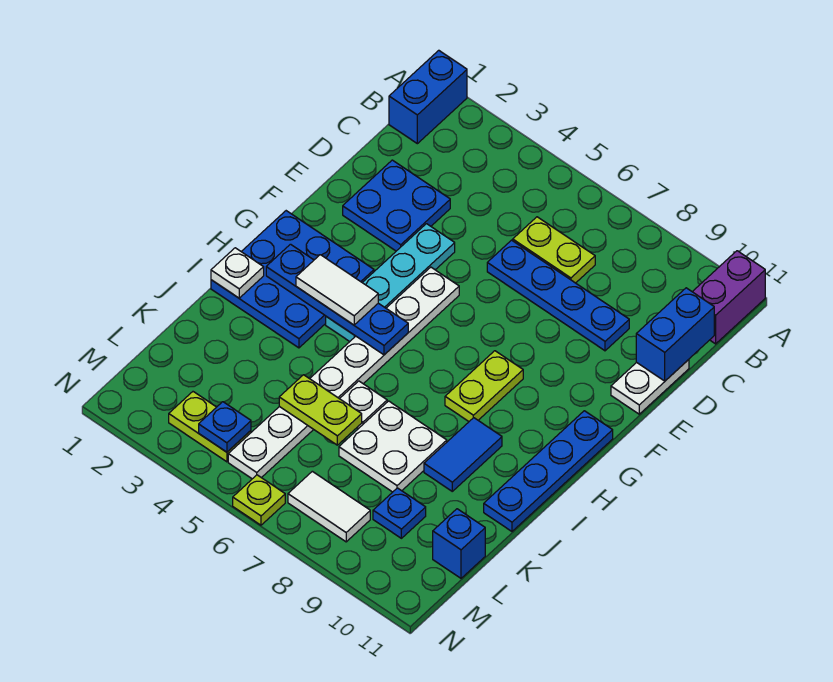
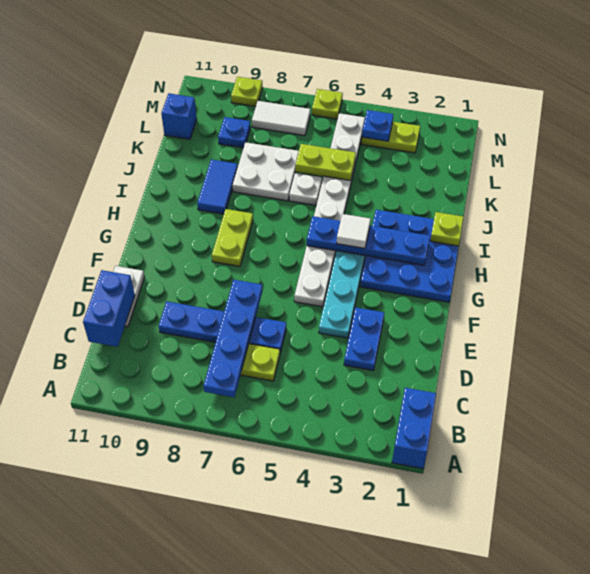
purple 1x2 brick [692,251,765,344] -> none
blue 2x2 plate [343,160,450,251] -> blue 1x2 plate [344,307,384,371]
blue 1x4 plate [484,411,613,531] -> blue 1x4 plate moved to [204,280,262,397]
white 1x2 tile [296,255,378,325] -> white 1x1 tile [337,214,371,248]
white 1x1 plate [211,248,264,298] -> lime 1x1 plate [430,212,464,246]
none -> lime 1x1 plate [231,77,263,107]

